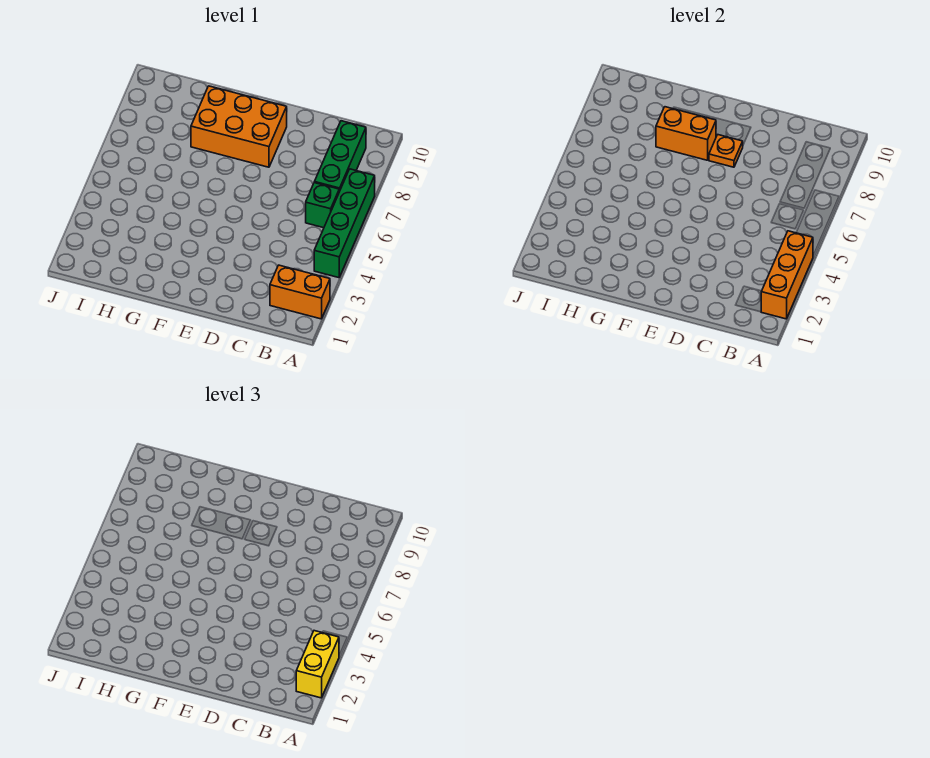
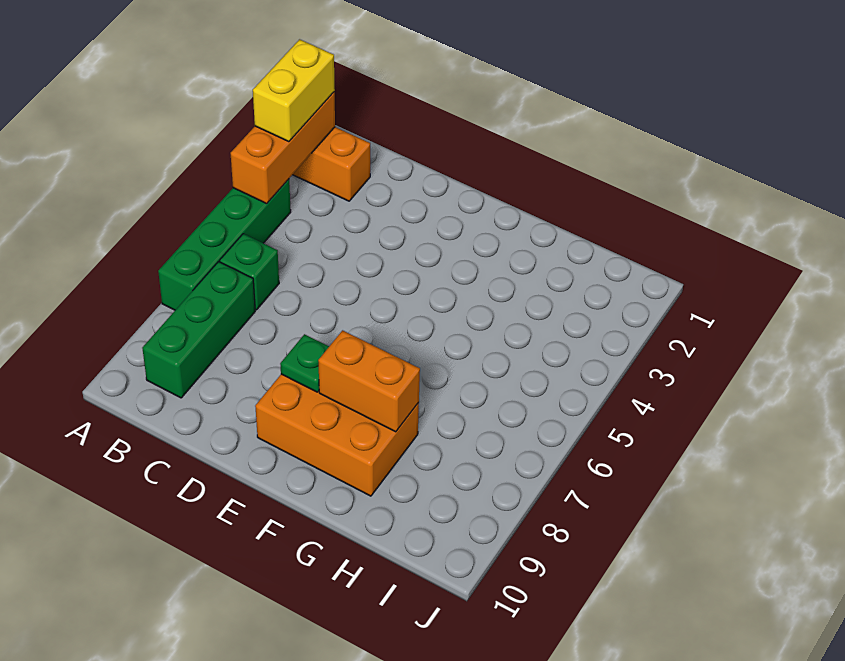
orange 1x1 plate [709,135,743,167] -> green 1x1 plate [280,334,329,392]

